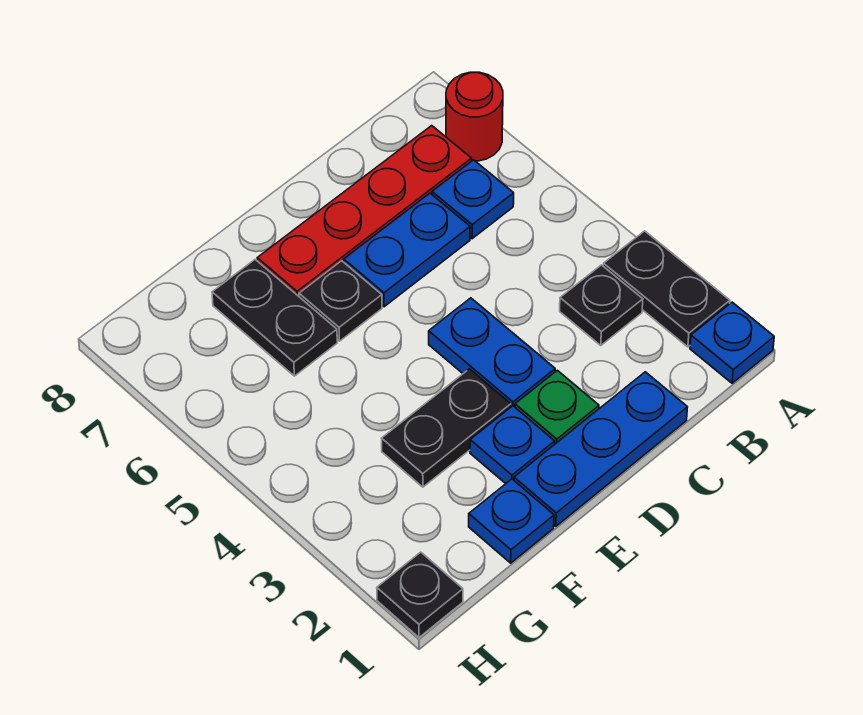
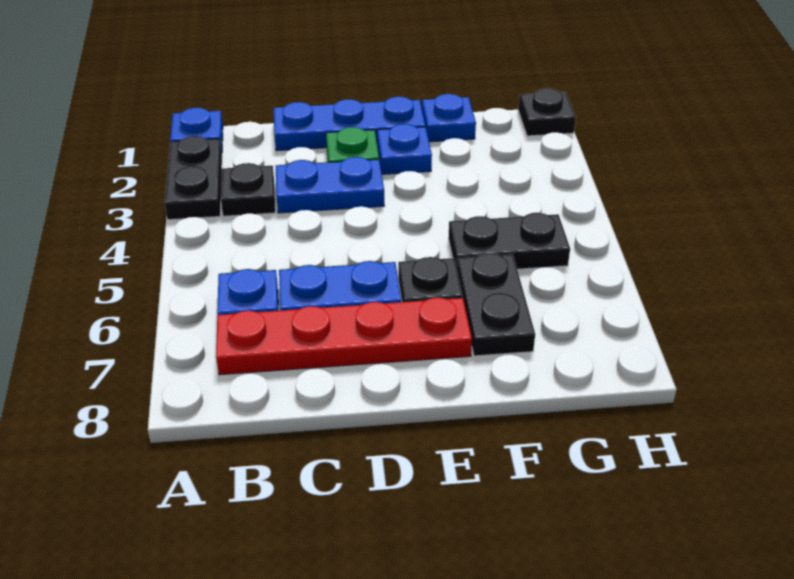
red 1x1 round brick [446,72,503,161] -> none
blue 1x2 plate [429,298,555,407] -> blue 1x2 plate turned to [275,157,384,213]
black 1x2 plate [382,369,511,487] -> black 1x2 plate moved to [448,213,570,269]

